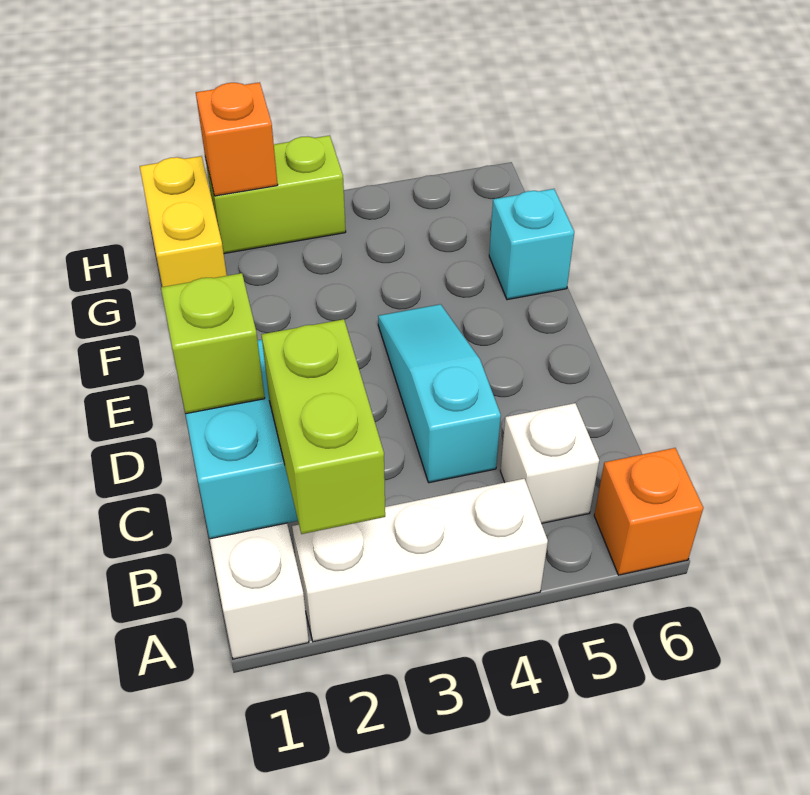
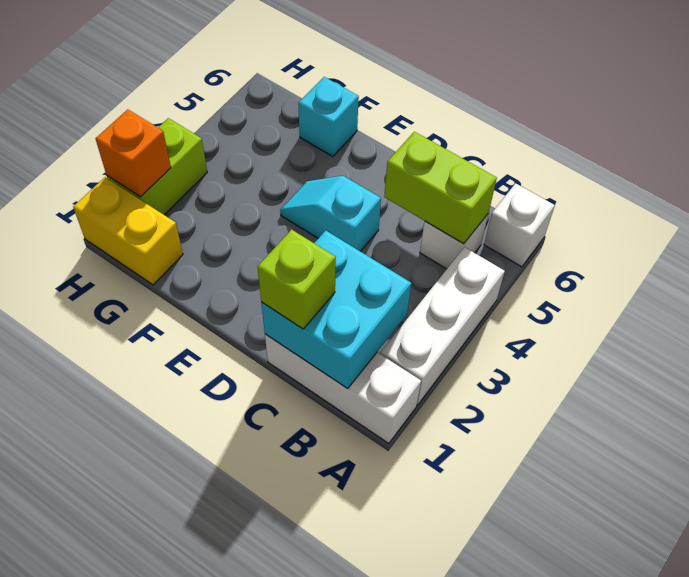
lime 1x2 brick [262,319,385,534] -> lime 1x2 brick moved to [384,132,497,244]
orange 1x1 brick [594,448,703,575] -> white 1x1 brick [484,183,555,267]
cyan 1x3 slope [378,304,501,483] -> cyan 1x2 slope [280,176,381,251]

